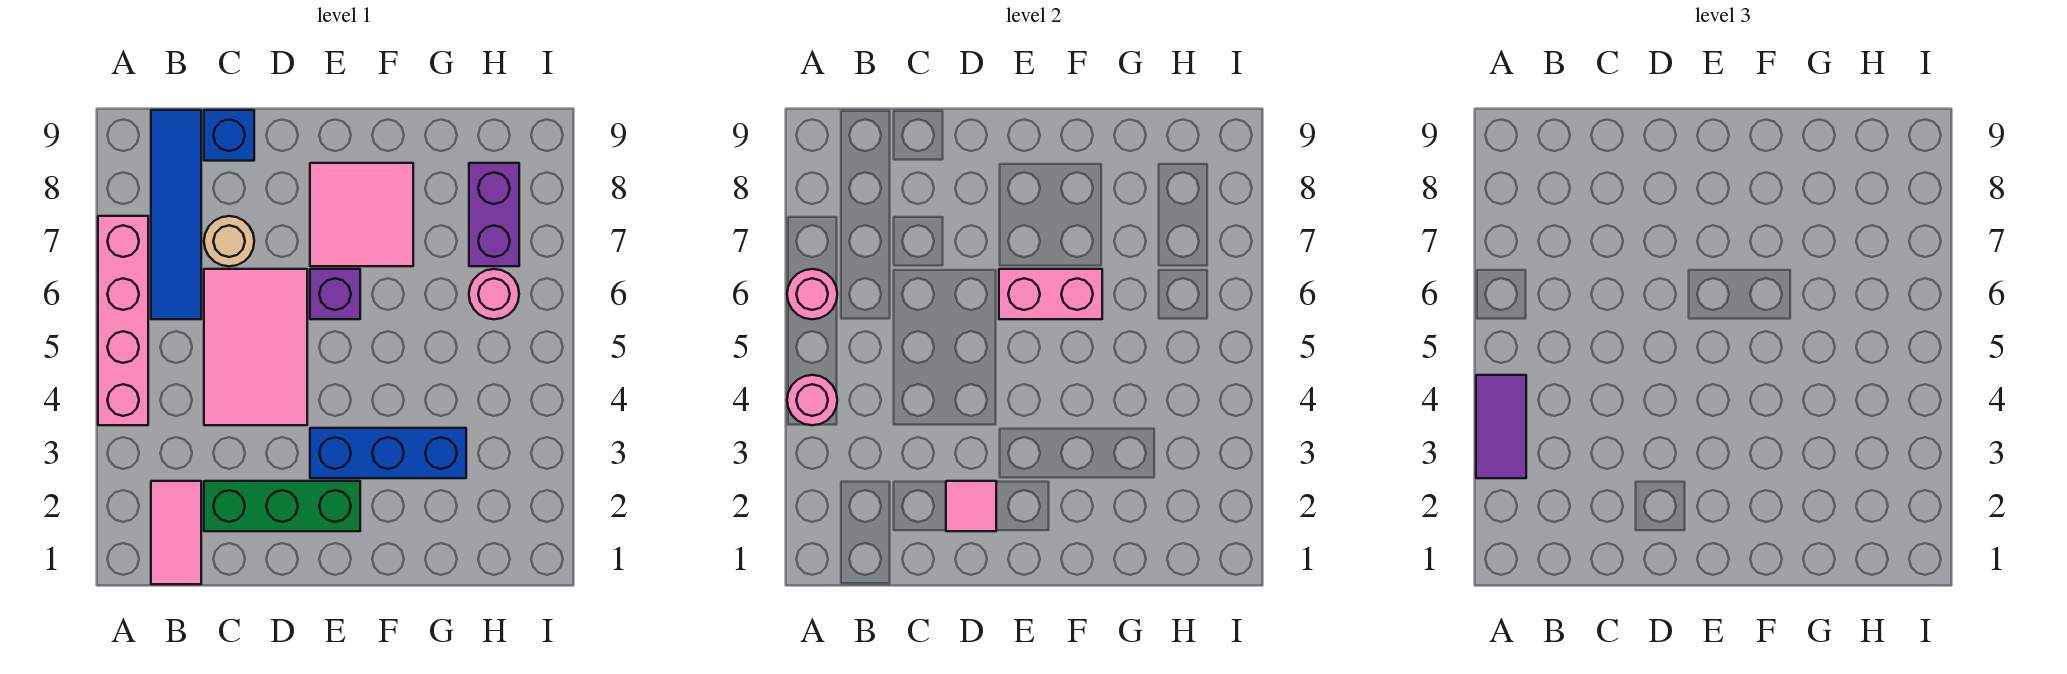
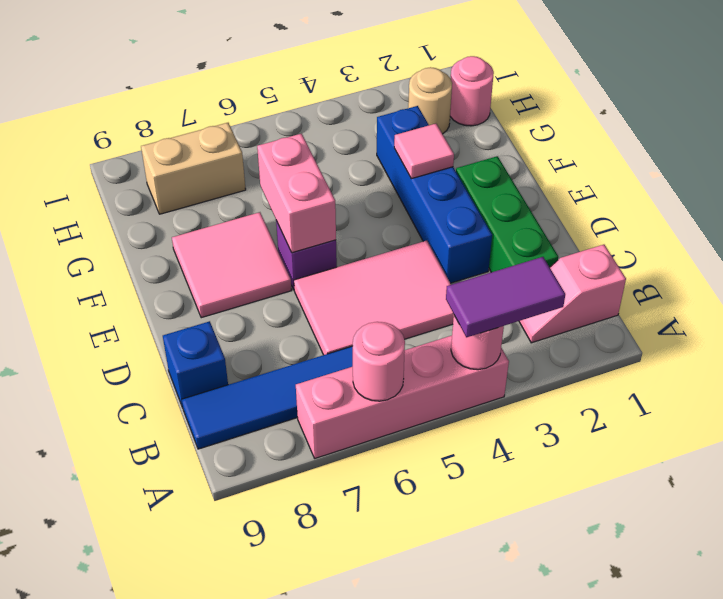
pink 1x2 tile [151,481,201,584] -> pink 1x2 slope [519,245,626,343]
tan 1x1 round brick [204,216,254,266] -> tan 1x1 round brick moved to [408,67,452,134]
pink 1x1 tile [946,481,996,531] -> pink 1x1 tile moved to [394,124,454,179]
blue 1x3 brick [310,428,466,478] -> blue 1x4 brick [377,106,492,283]
pink 1x1 round brick [469,269,519,319] -> pink 1x1 round brick moved to [450,56,494,126]
purple 1x2 brick [469,163,519,266] -> tan 1x2 brick [141,123,246,214]

